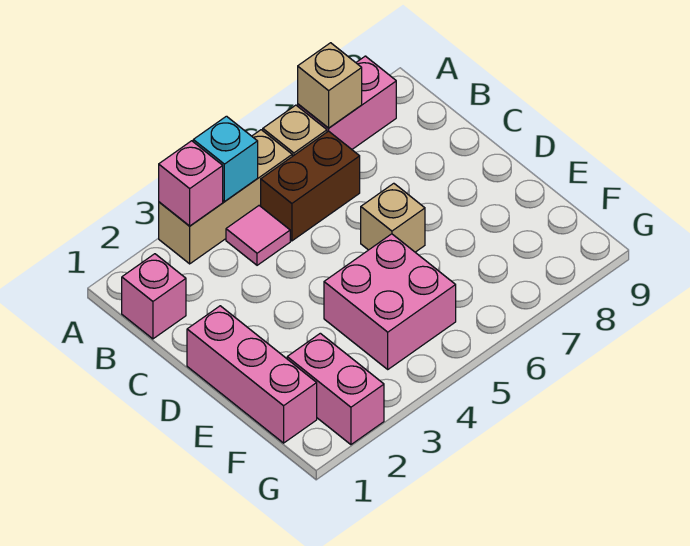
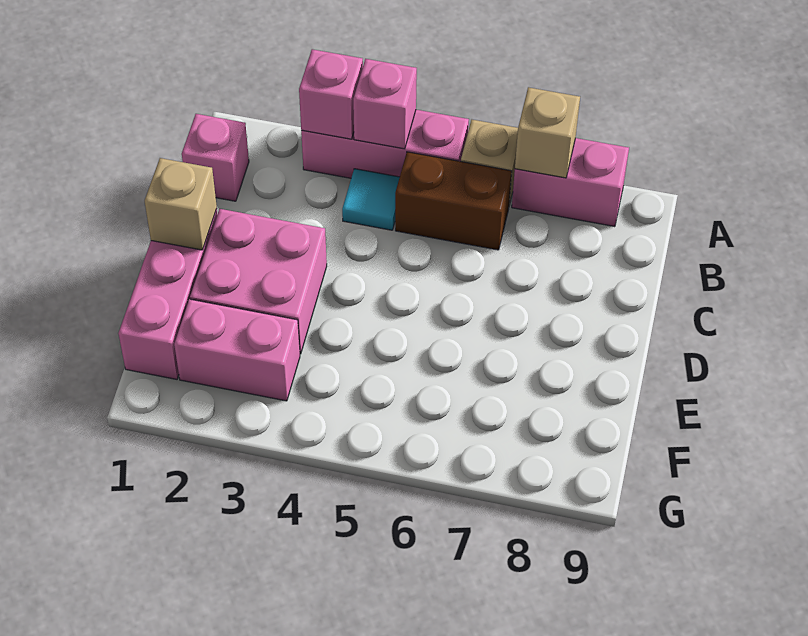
tan 1x3 brick [159,130,292,264] -> pink 1x3 brick [301,110,469,178]
cyan 1x1 brick [193,116,258,201] -> pink 1x1 brick [353,59,417,149]
pink 1x1 tile [226,206,290,265] -> cyan 1x1 tile [342,169,400,230]
tan 1x1 brick [361,183,425,252] -> tan 1x1 brick moved to [145,158,217,250]
pink 2x2 brick [324,234,456,369] -> pink 2x2 brick moved to [190,209,327,354]
pink 1x2 brick [287,333,384,445] -> pink 1x2 brick turned to [174,299,300,401]

